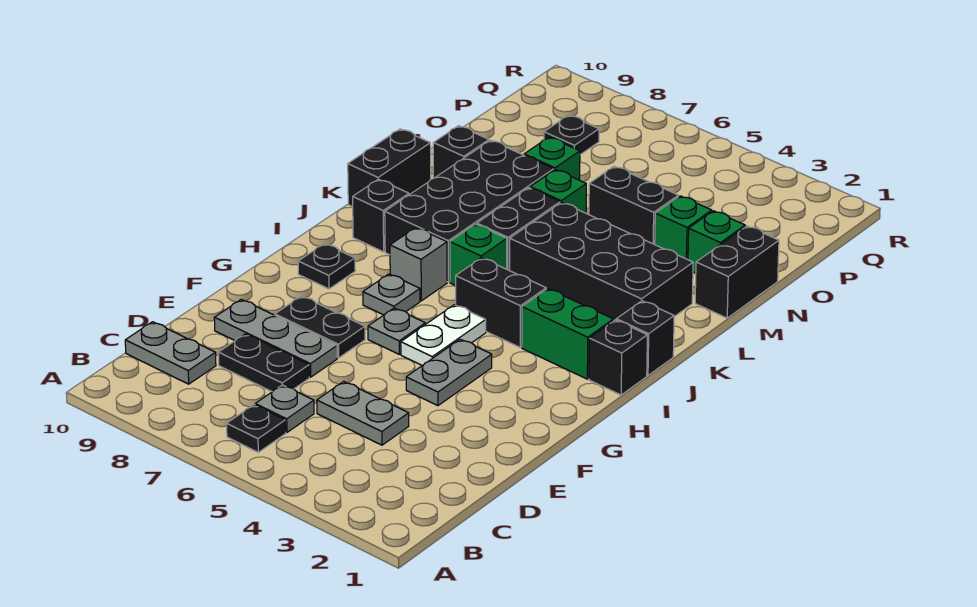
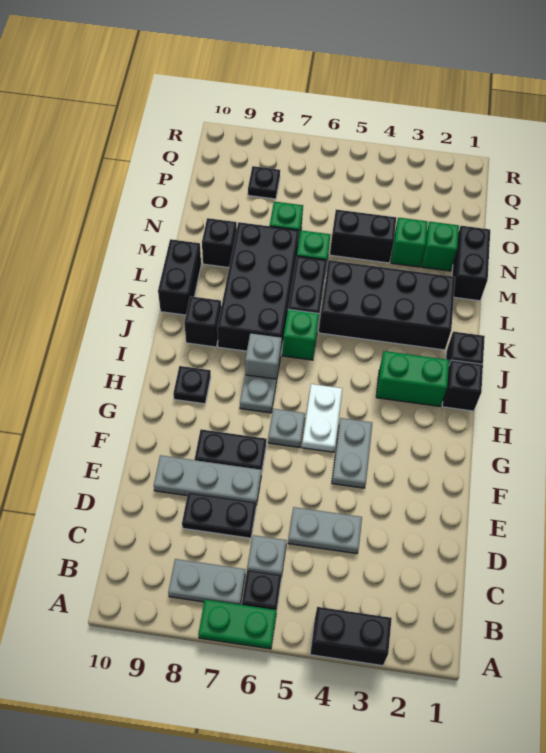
none -> green 1x2 plate [198,600,277,649]
grey 1x2 plate [125,322,216,384] -> grey 1x2 plate moved to [168,559,245,605]
black 1x2 brick [456,258,546,347] -> black 1x2 brick moved to [310,607,392,666]

